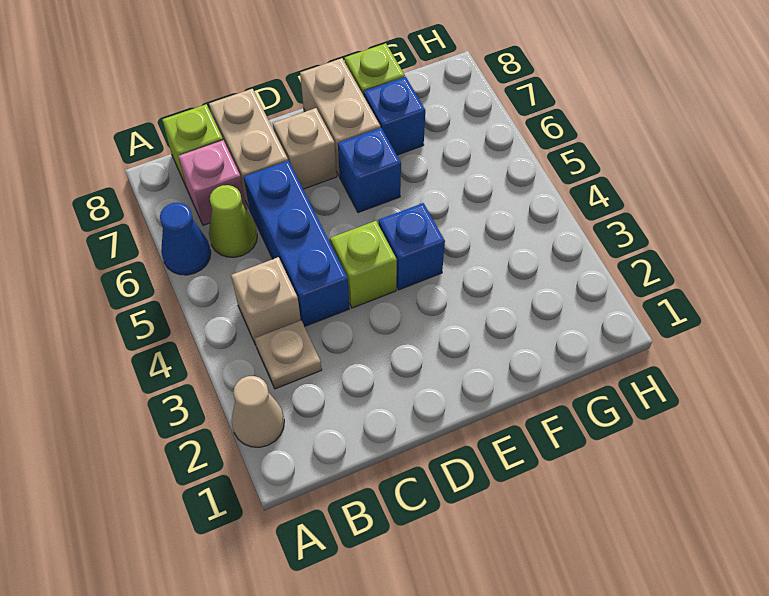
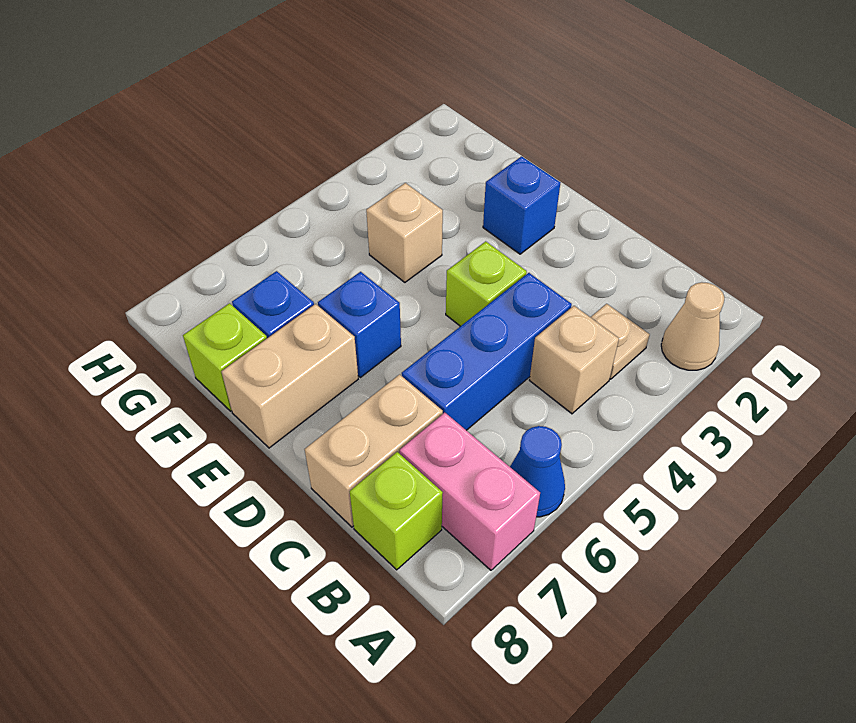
lime 1x1 cone [209,185,257,257] -> none
pink 1x1 brick [178,140,247,225] -> pink 1x2 brick [400,413,540,570]
tan 1x1 brick [273,108,337,189] -> tan 1x1 brick moved to [366,183,443,282]
blue 1x1 brick [378,203,445,290] -> blue 1x1 brick moved to [483,156,560,254]

